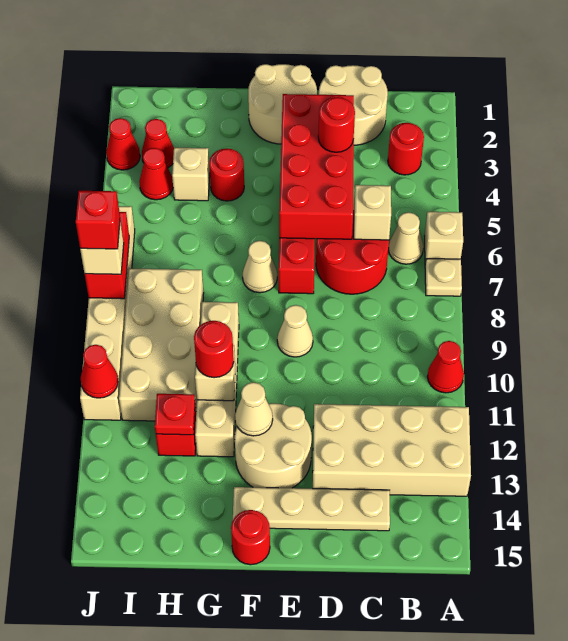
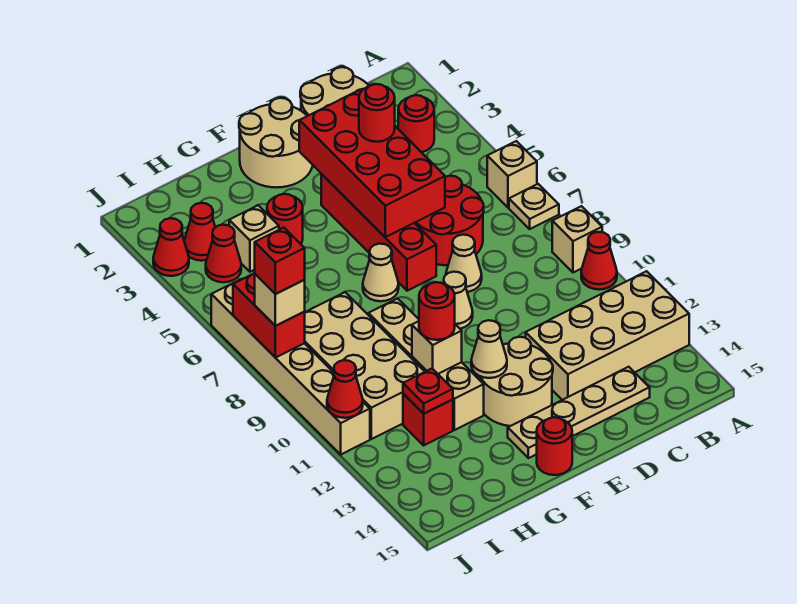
tan 1x1 cone [388,212,423,264] -> tan 1x1 cone moved to [446,235,482,292]
tan 1x1 brick [353,185,391,240] -> tan 1x1 brick moved to [552,206,602,273]

